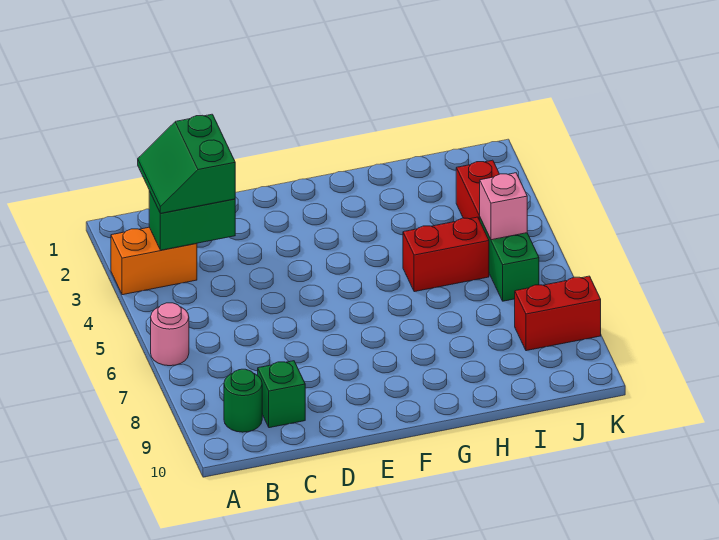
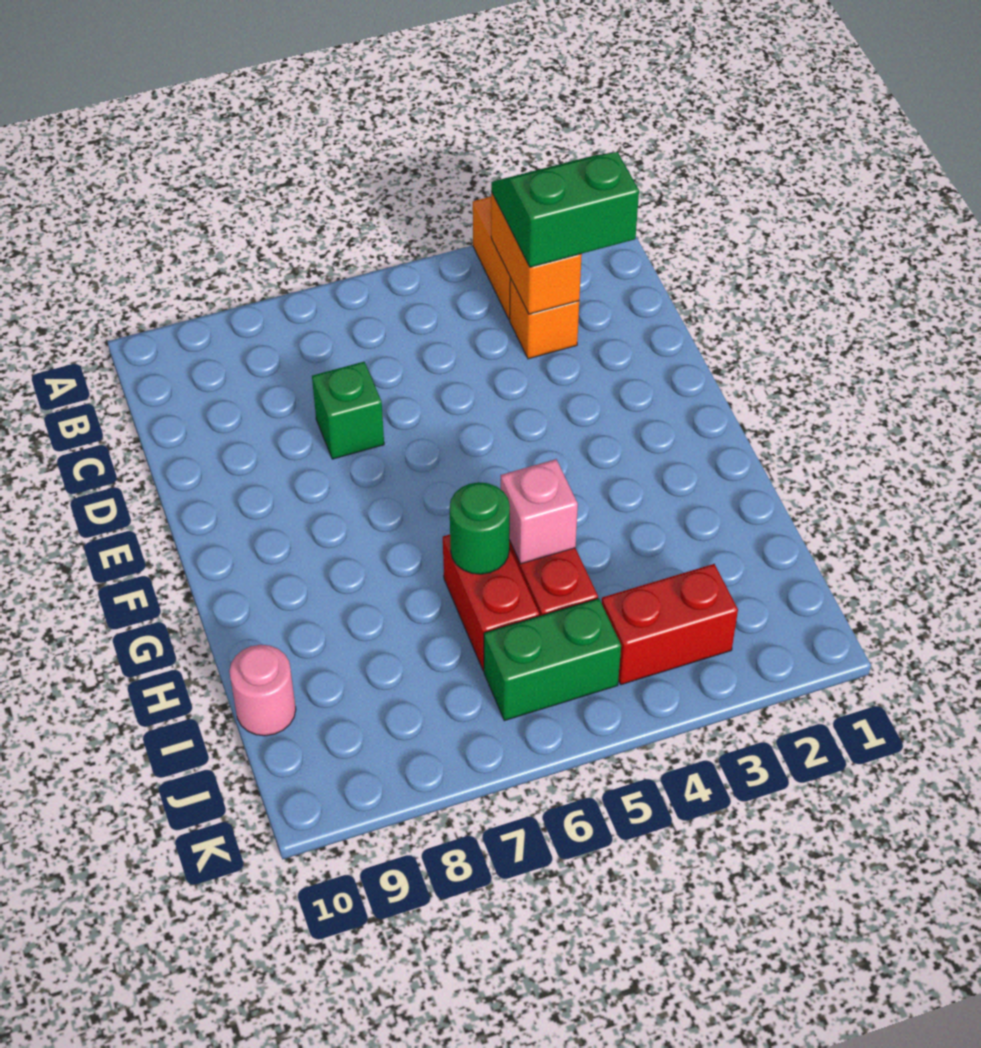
pink 1x1 round brick [151,303,189,366] -> pink 1x1 round brick moved to [229,645,296,736]
green 1x2 brick [149,191,235,250] -> orange 1x2 brick [491,192,582,314]
green 1x1 round brick [224,369,262,432] -> green 1x1 round brick moved to [450,482,510,574]
none -> orange 1x1 brick [510,278,579,359]
green 1x1 brick [258,361,305,428] -> green 1x1 brick moved to [312,362,384,459]
pink 1x1 brick [480,173,527,240] -> pink 1x1 brick moved to [501,459,578,564]
red 1x2 brick [515,276,601,351] -> red 1x2 brick moved to [443,534,539,671]

